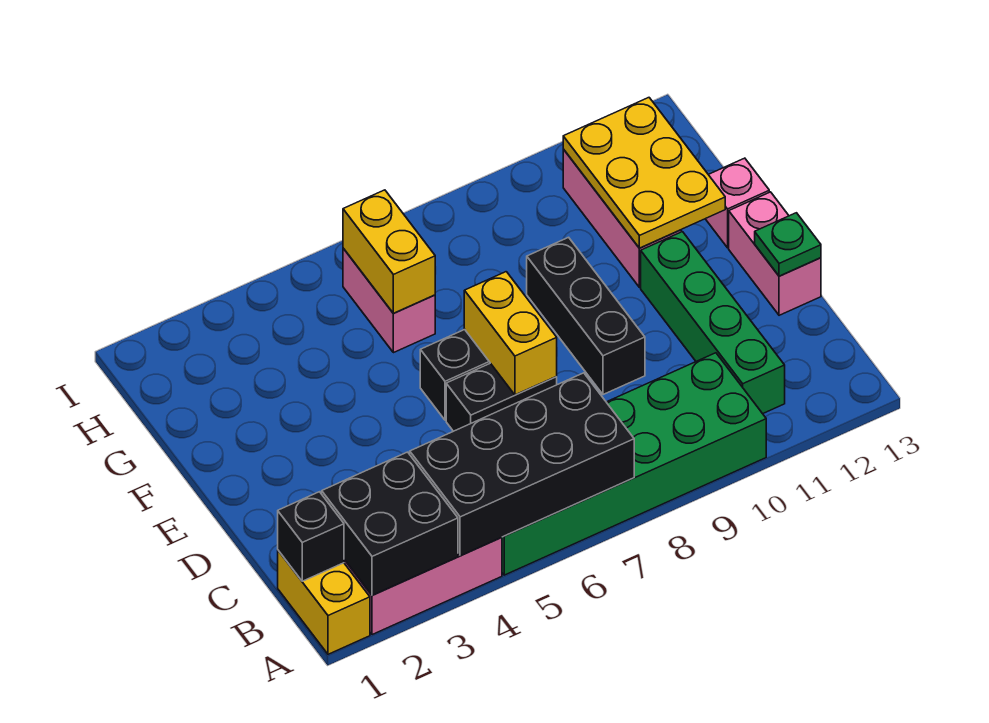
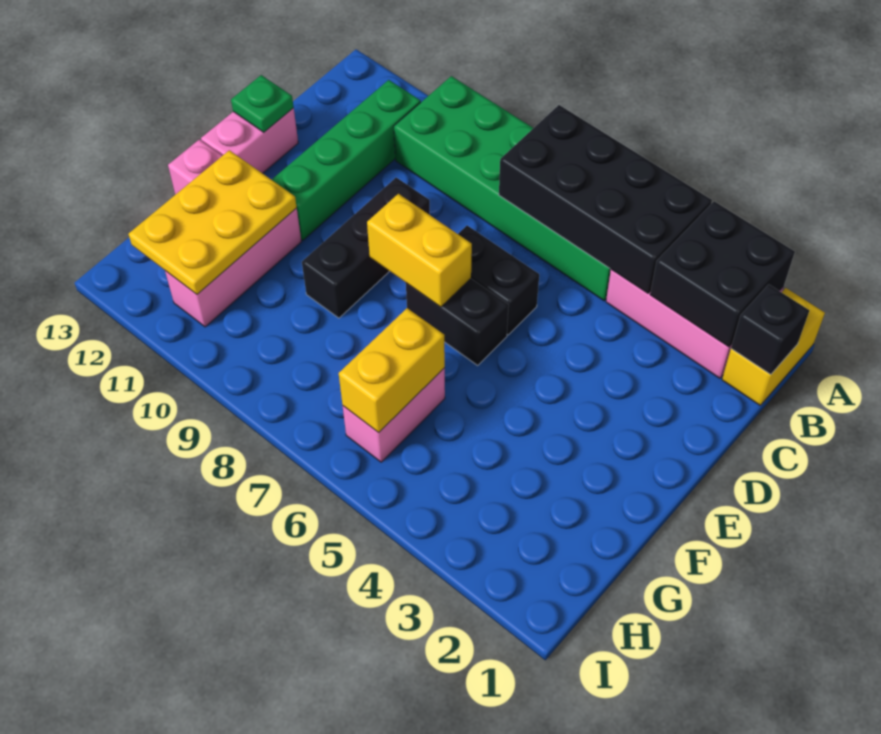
yellow 1x2 brick [464,272,557,395] -> yellow 1x2 brick turned to [367,194,472,307]

